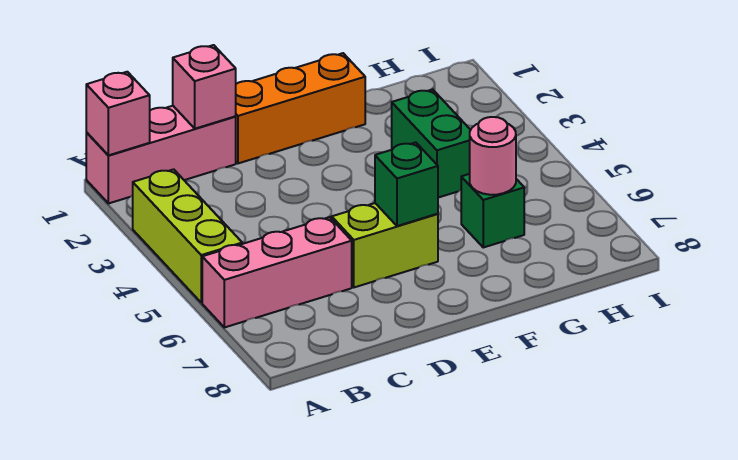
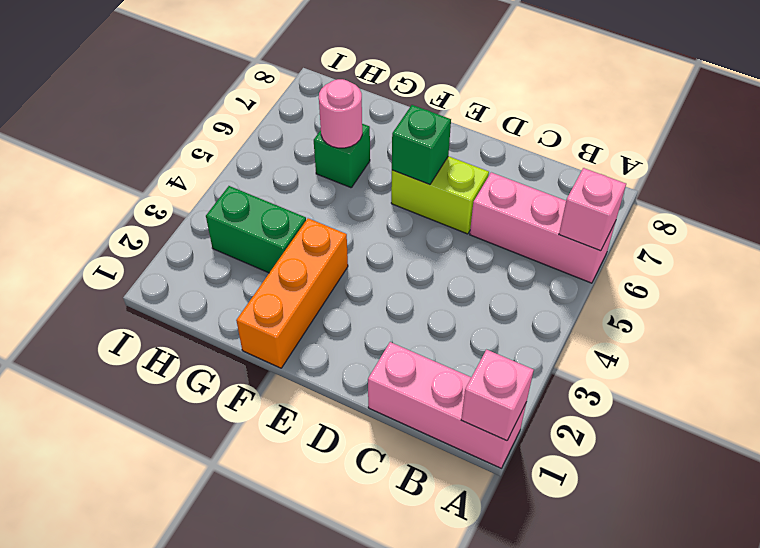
lime 1x3 brick [133,169,242,303] -> none
pink 1x1 brick [173,45,236,129] -> pink 1x1 brick moved to [559,168,626,251]
orange 1x3 brick [236,53,365,163] -> orange 1x3 brick turned to [236,218,348,368]
green 1x2 brick [392,89,470,198] -> green 1x2 brick turned to [206,186,306,273]

